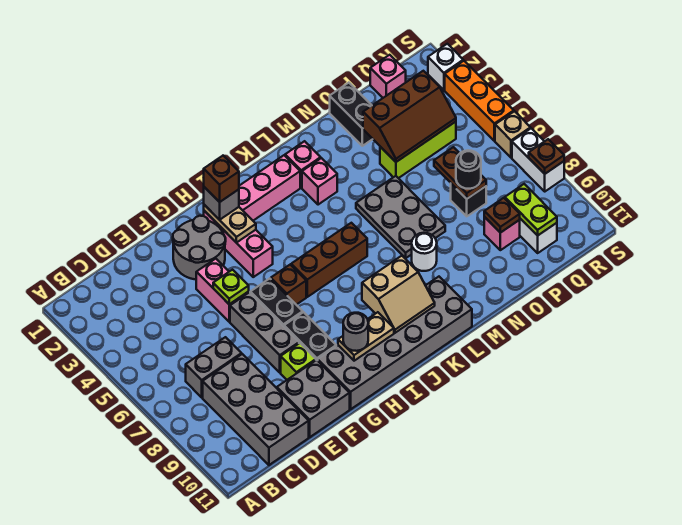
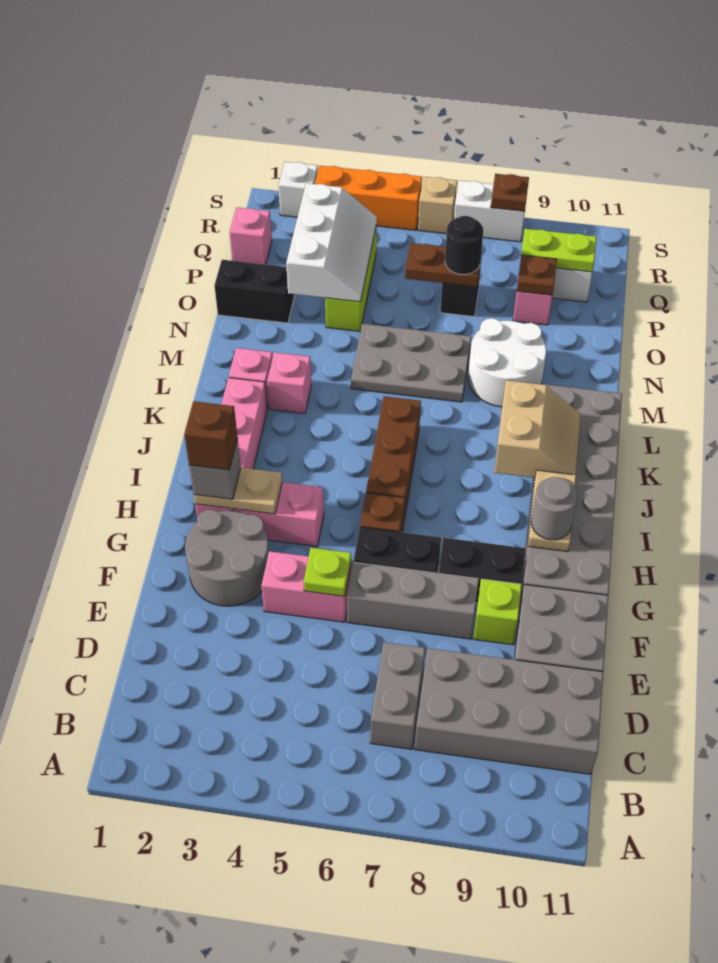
white 1x1 round brick [412,233,437,271] -> white 2x2 round brick [468,318,546,407]
brown 2x3 slope [363,71,456,162] -> white 2x3 slope [286,183,377,302]

